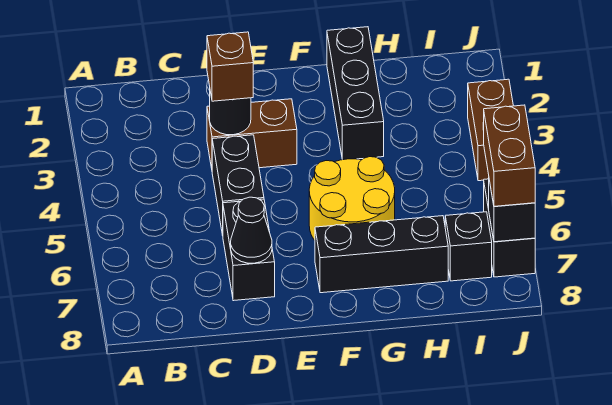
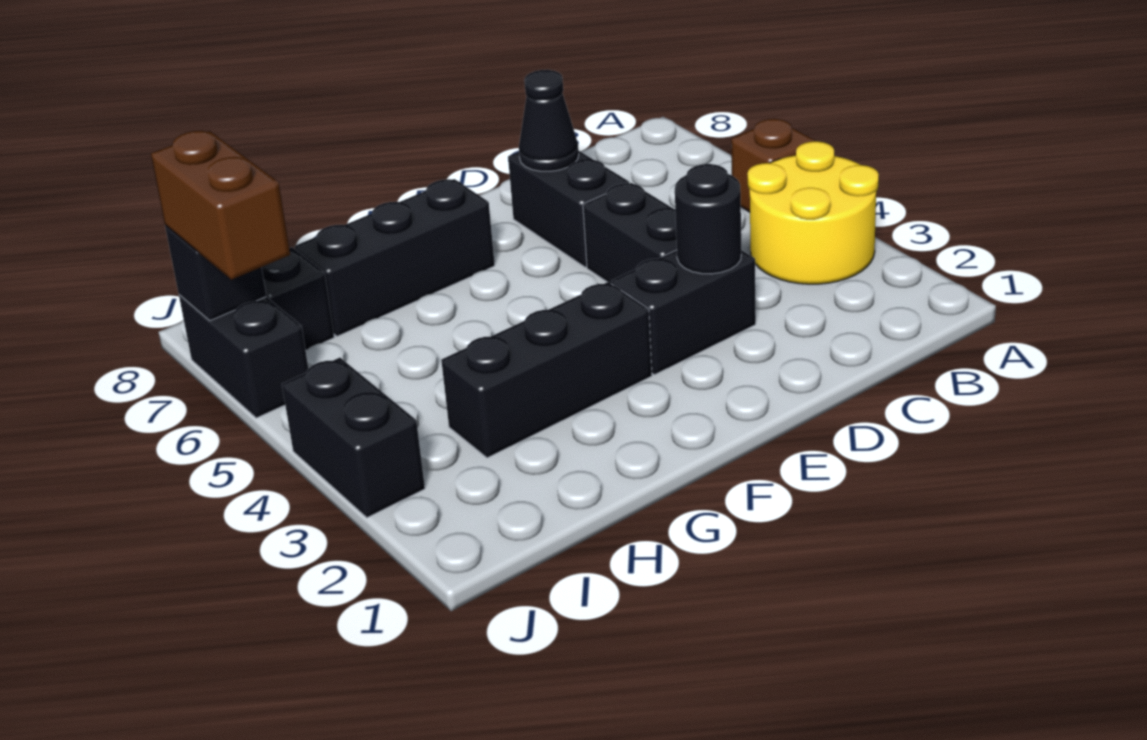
brown 1x2 brick [207,99,297,168] -> black 1x2 brick [611,250,756,375]
brown 1x1 brick [207,32,253,101] -> brown 1x1 brick moved to [731,119,815,212]
yellow 2x2 round brick [309,157,395,240] -> yellow 2x2 round brick moved to [747,141,879,284]
black 1x3 brick [327,27,384,160] -> black 1x3 brick turned to [441,282,652,458]
brown 1x2 brick [468,79,513,181] -> black 1x2 brick [282,358,425,518]

